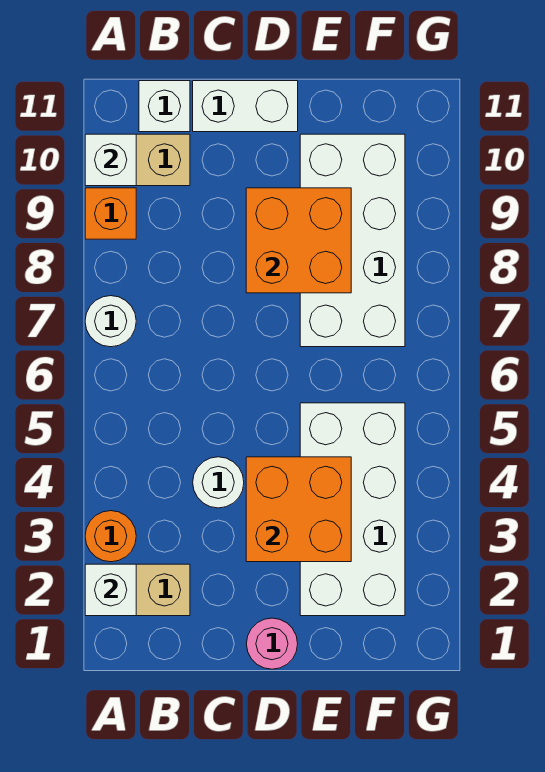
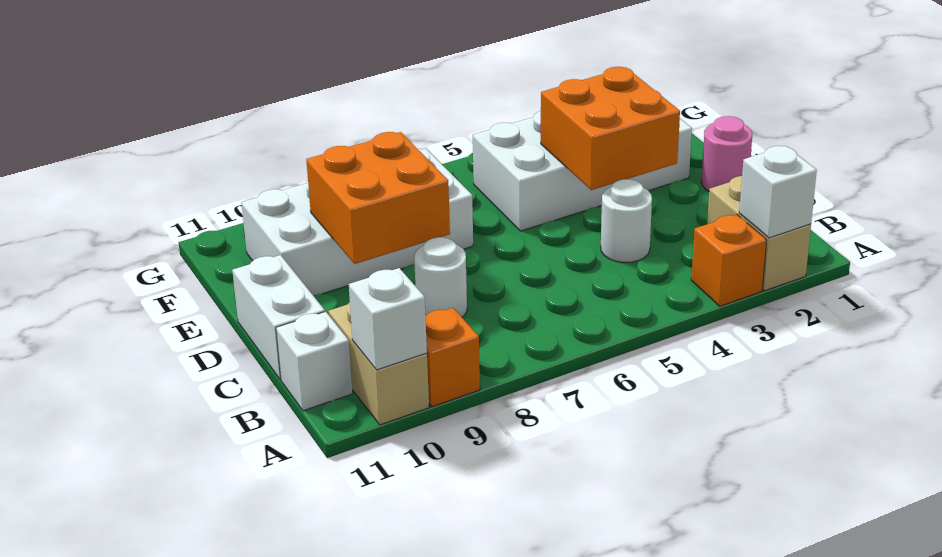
orange 1x1 round brick [85,511,136,562] -> orange 1x1 brick [691,215,767,306]
white 1x1 round brick [85,296,136,347] -> white 1x1 round brick moved to [414,237,467,317]

